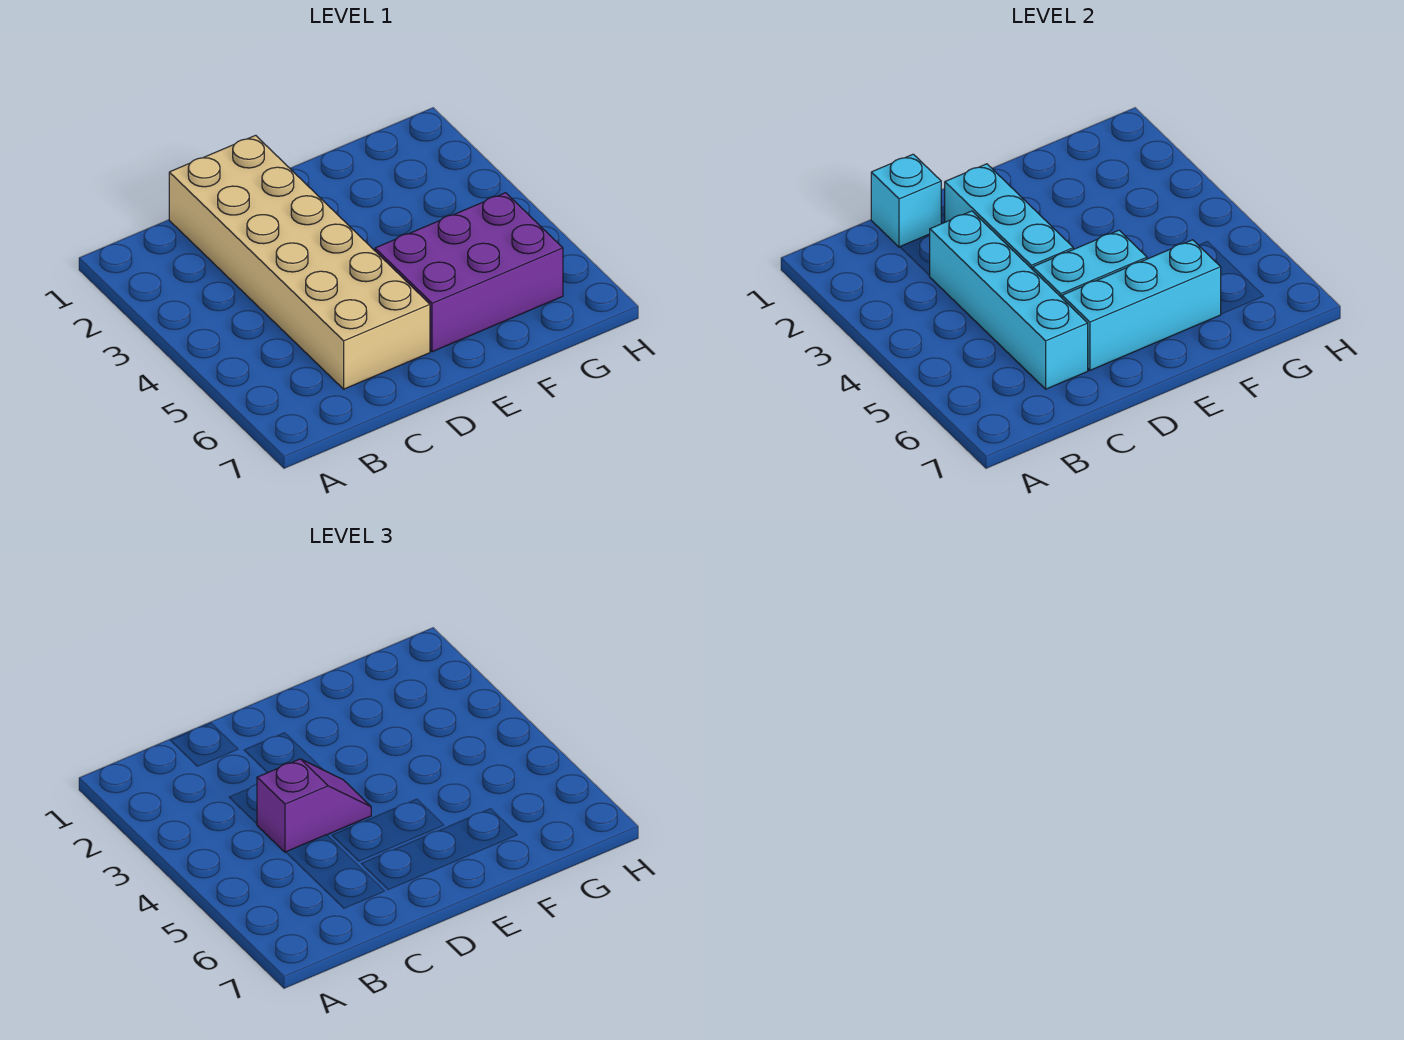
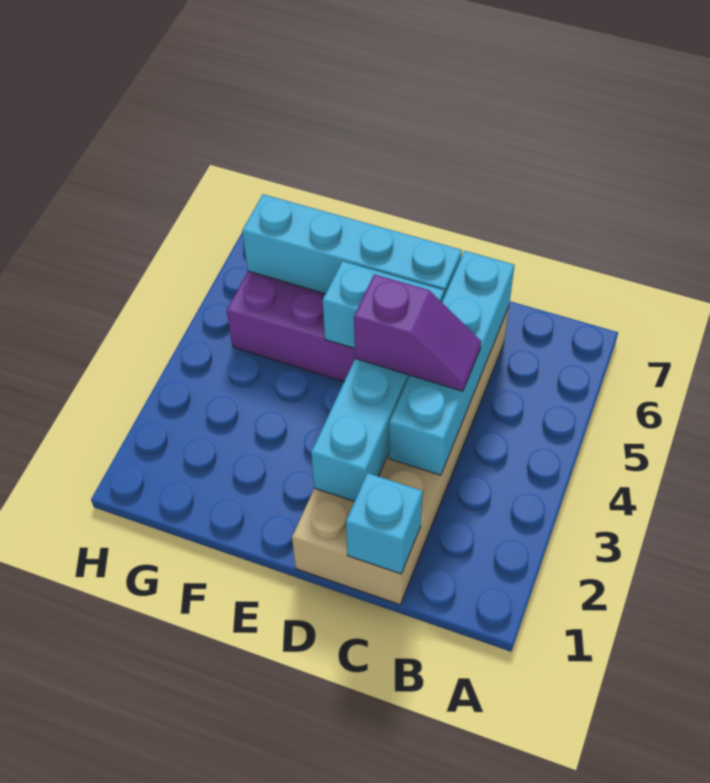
purple 1x2 slope [257,759,371,852] -> purple 1x2 slope turned to [354,274,481,391]
cyan 1x3 brick [1062,240,1221,370] -> cyan 1x4 brick [242,194,462,296]

